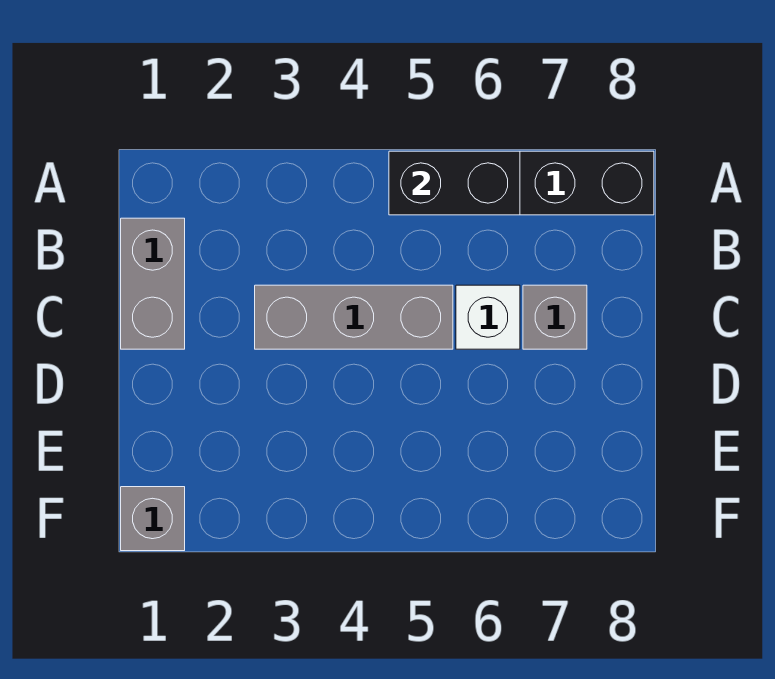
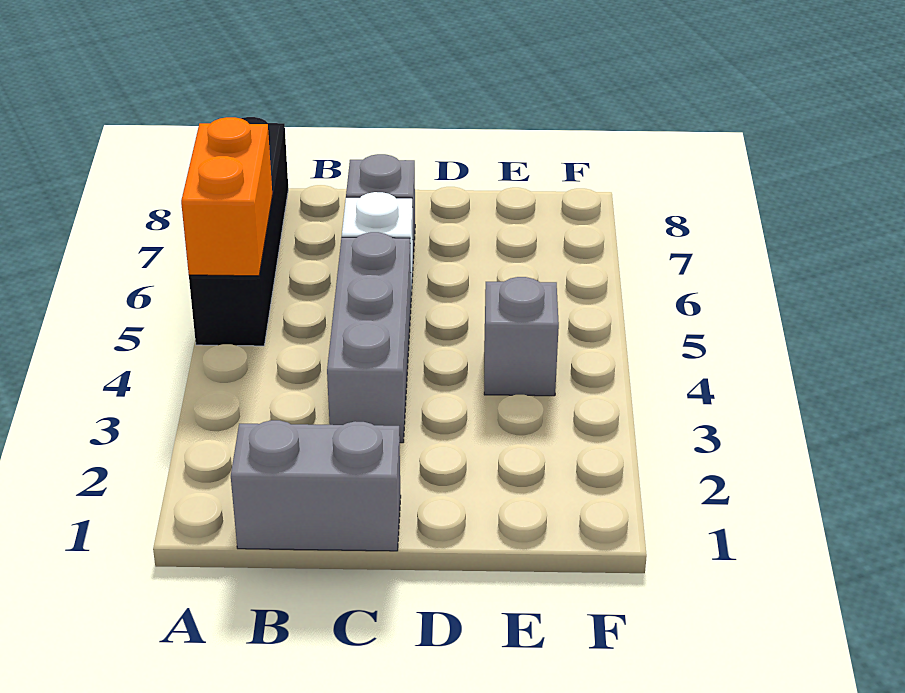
black 1x2 brick [389,151,520,215] -> orange 1x2 brick [181,117,272,276]
grey 1x1 brick [121,487,185,551] -> grey 1x1 brick moved to [484,277,559,396]

